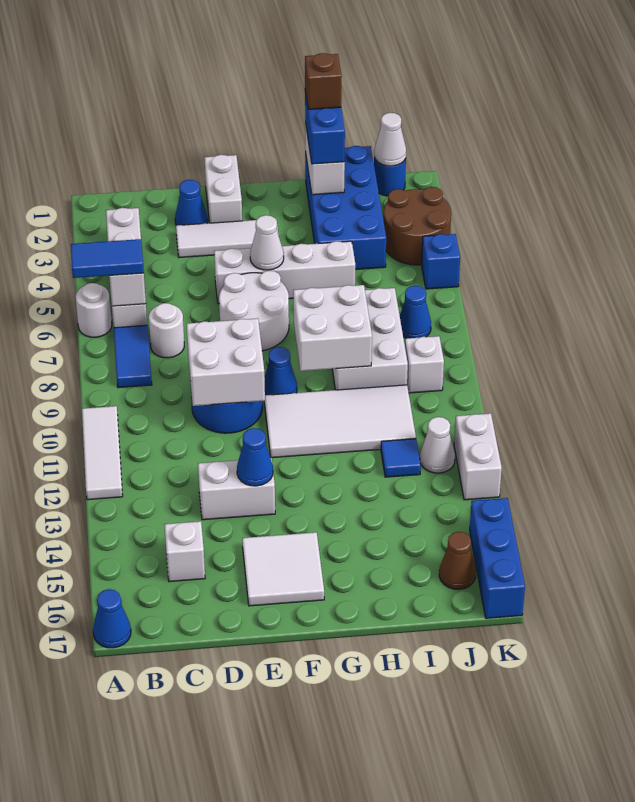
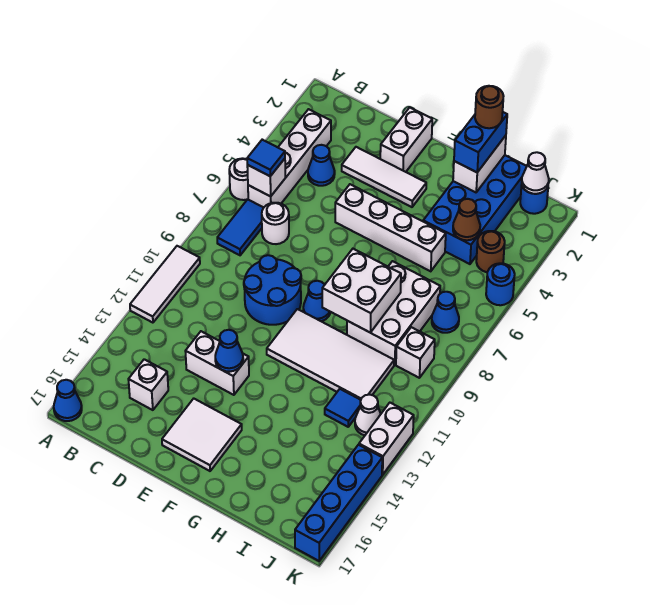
blue 1x2 tile [71,239,144,278] -> blue 1x1 tile [247,140,285,176]
blue 1x1 cone [175,180,208,225] -> blue 1x1 cone moved to [308,145,335,186]
white 2x2 brick [186,318,265,406] -> none
white 2x2 round brick [219,271,289,351] -> none
white 1x1 cone [250,215,284,270] -> none
brown 1x1 brick [305,53,342,109] -> brown 1x1 round brick [475,86,504,128]
brown 2x2 round brick [384,187,451,265] -> brown 1x1 round brick [476,231,505,272]
brown 1x1 cone [439,532,476,589] -> brown 1x1 cone moved to [453,199,480,240]
blue 1x1 brick [422,234,460,289] -> blue 1x1 round brick [486,263,515,305]
blue 1x3 brick [470,498,525,618] -> blue 1x4 brick [295,445,382,561]

